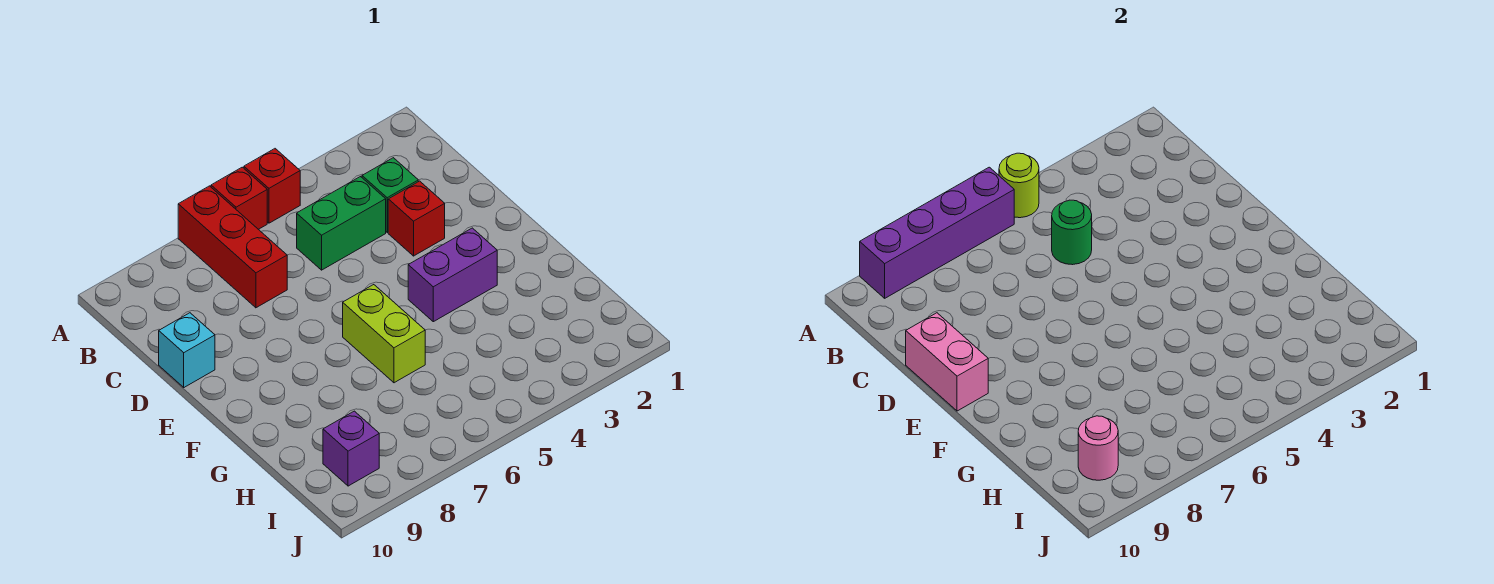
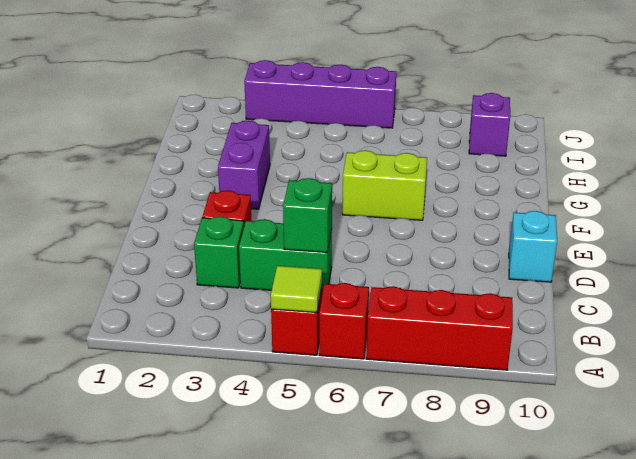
lime 1x1 round brick [999,153,1039,218] -> lime 1x1 tile [271,266,322,313]
purple 1x4 brick [860,167,1014,298] -> purple 1x4 brick moved to [244,60,396,128]
red 1x3 brick [178,186,287,308] -> red 1x3 brick turned to [366,286,513,370]
green 1x1 round brick [1052,200,1092,265] -> green 1x1 brick [283,178,332,252]
pink 1x2 brick [906,313,988,411] -> none
purple 1x2 brick [408,228,497,322] -> purple 1x2 brick turned to [218,121,270,209]
lime 1x2 brick [343,285,425,383] -> lime 1x2 brick turned to [342,150,427,220]
pink 1x1 round brick [1078,416,1118,480] -> none

